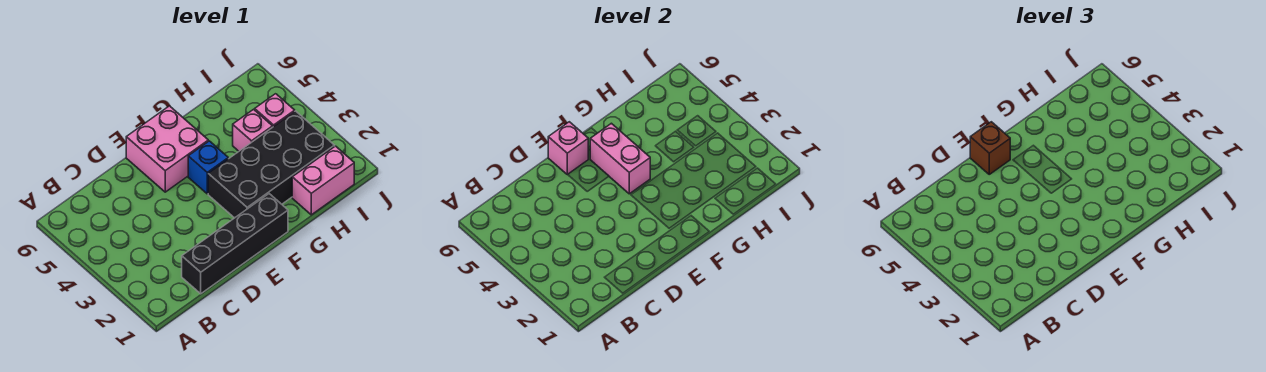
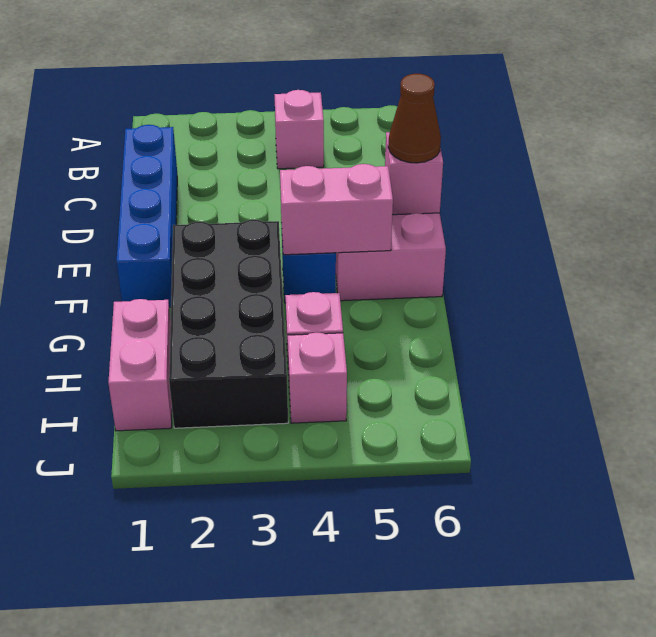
none -> pink 1x1 brick [274,90,324,169]
black 1x4 brick [182,194,288,294] -> blue 1x4 brick [116,125,177,307]
brown 1x1 brick [970,122,1010,174] -> brown 1x1 cone [388,74,441,163]

